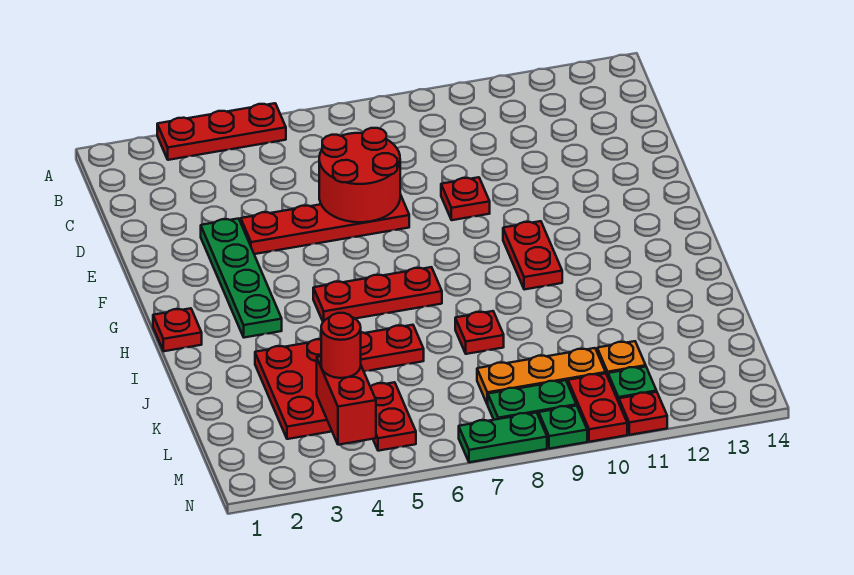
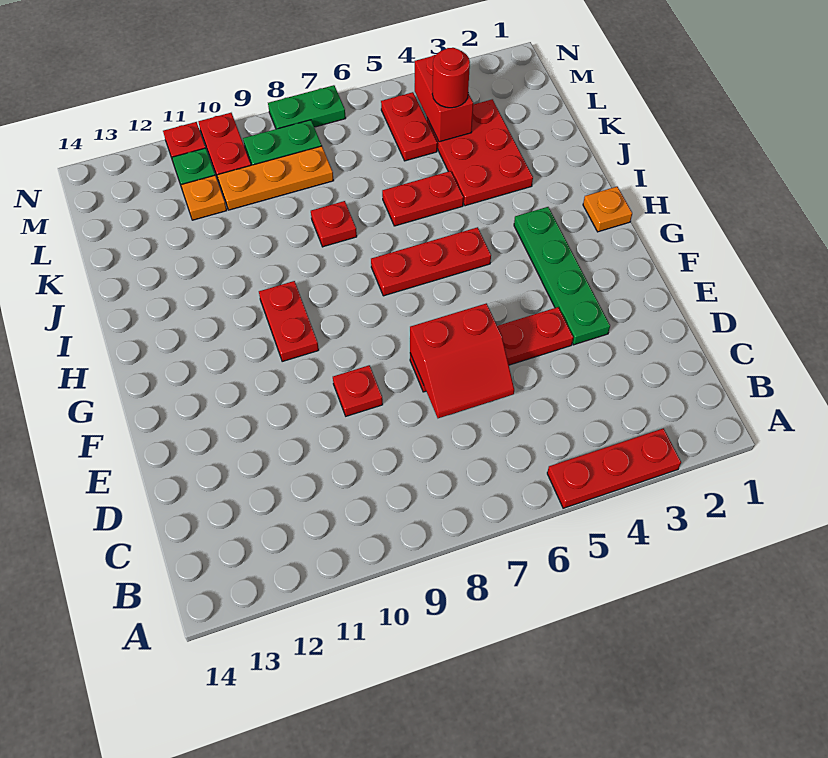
red 2x2 round brick [319,128,400,222] -> red 2x2 slope [410,303,514,418]
red 1x1 plate [153,308,202,351] -> orange 1x1 plate [583,187,632,232]
green 1x1 plate [539,406,587,449] -> none

